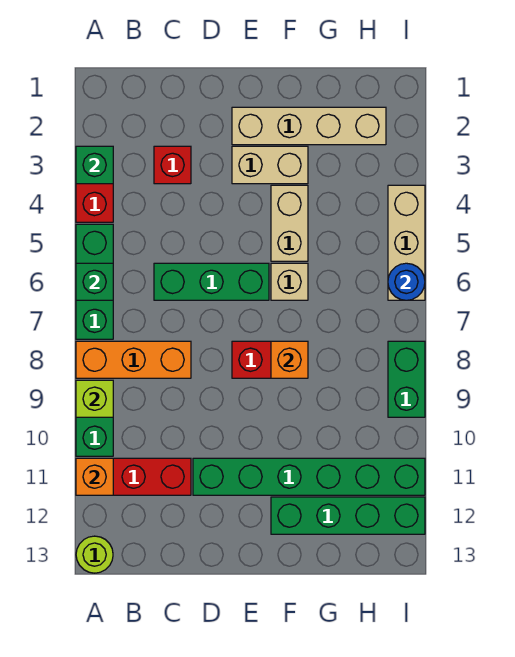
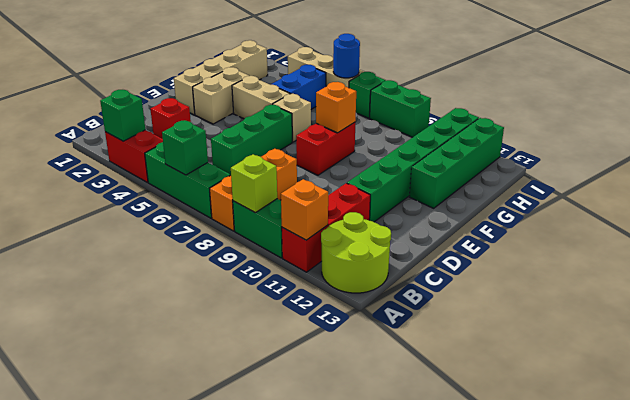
lime 1x1 round brick [76,536,113,573] -> lime 2x2 round brick [321,212,391,293]
none -> blue 1x2 brick [271,65,326,109]
none -> green 1x1 brick [349,72,386,118]

